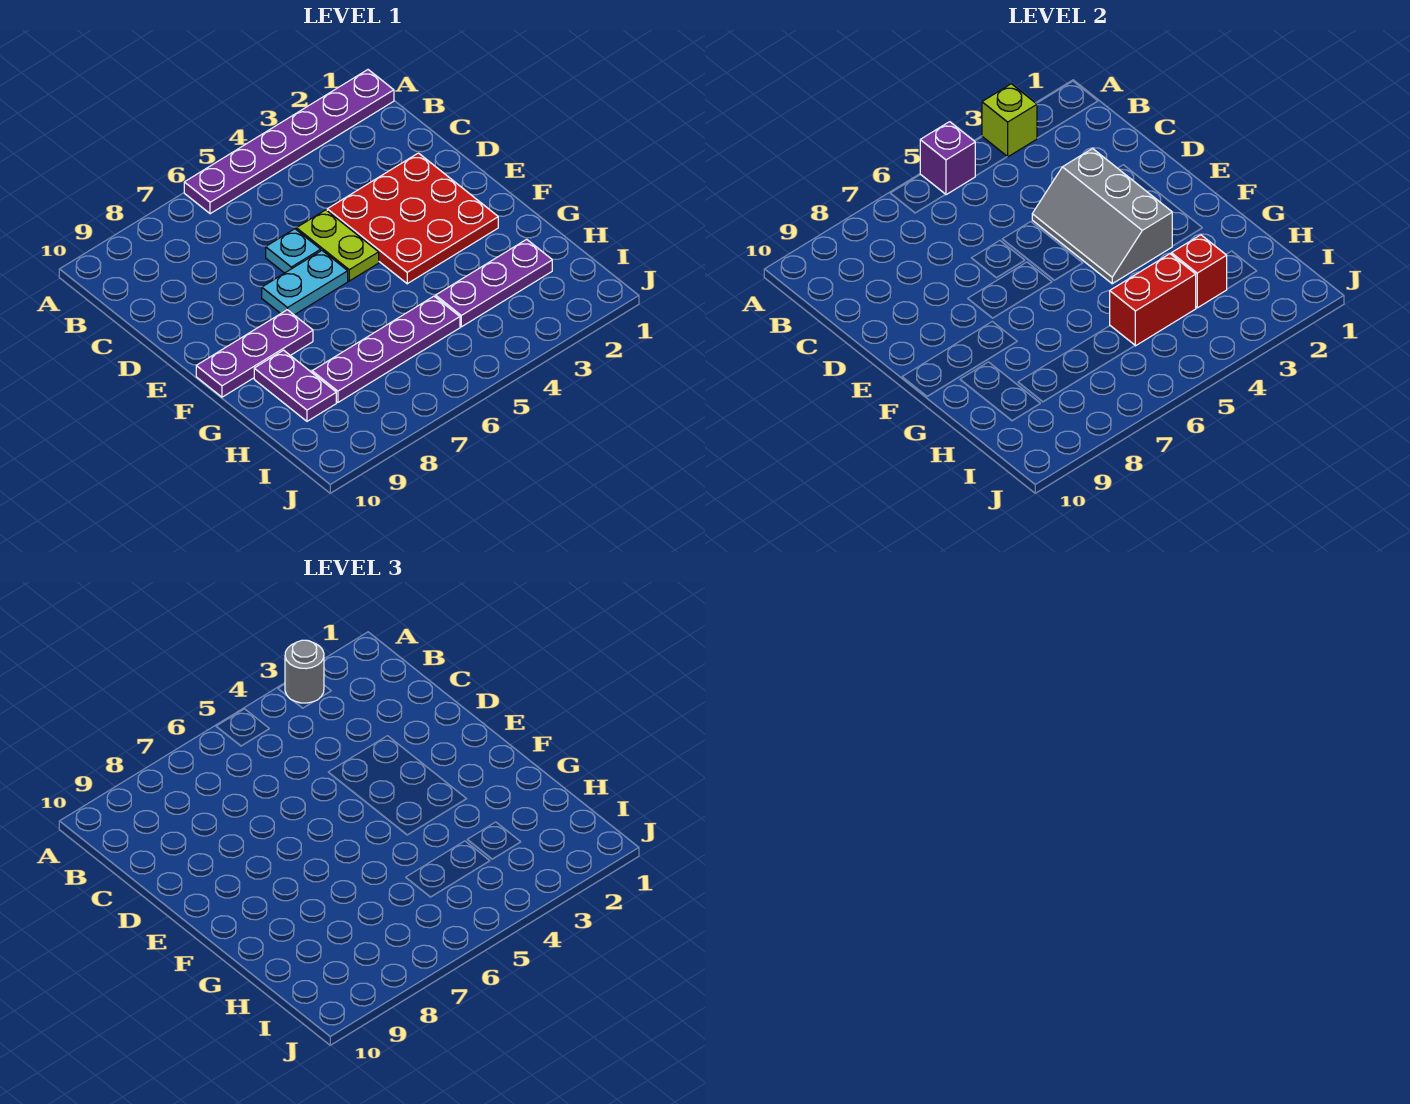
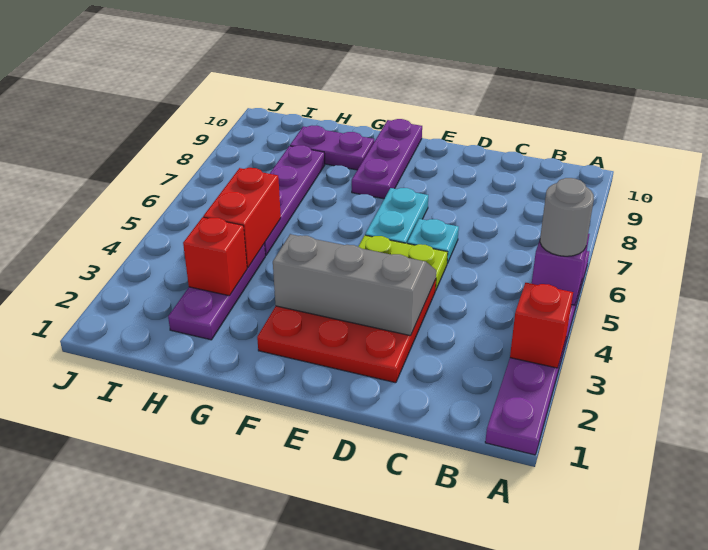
lime 1x1 brick [982,84,1037,157] -> red 1x1 brick [510,283,573,368]
grey 1x1 round brick [285,640,324,703] -> grey 1x1 round brick moved to [540,178,594,256]

